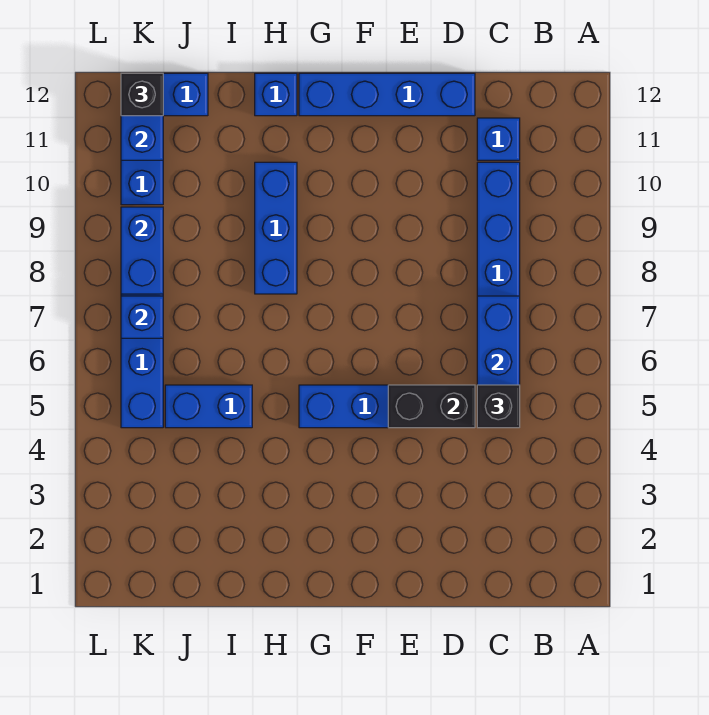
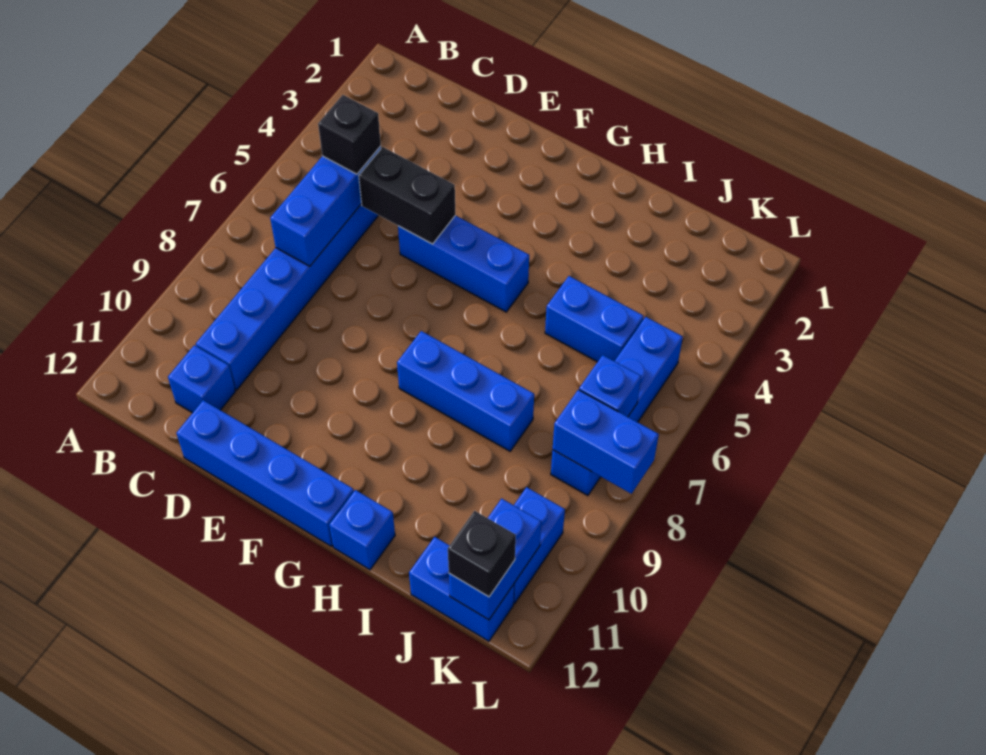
blue 1x3 brick [255,162,297,294] -> blue 1x3 brick turned to [397,331,534,451]
blue 1x2 brick [121,207,163,294] -> blue 1x2 brick turned to [553,390,659,494]

